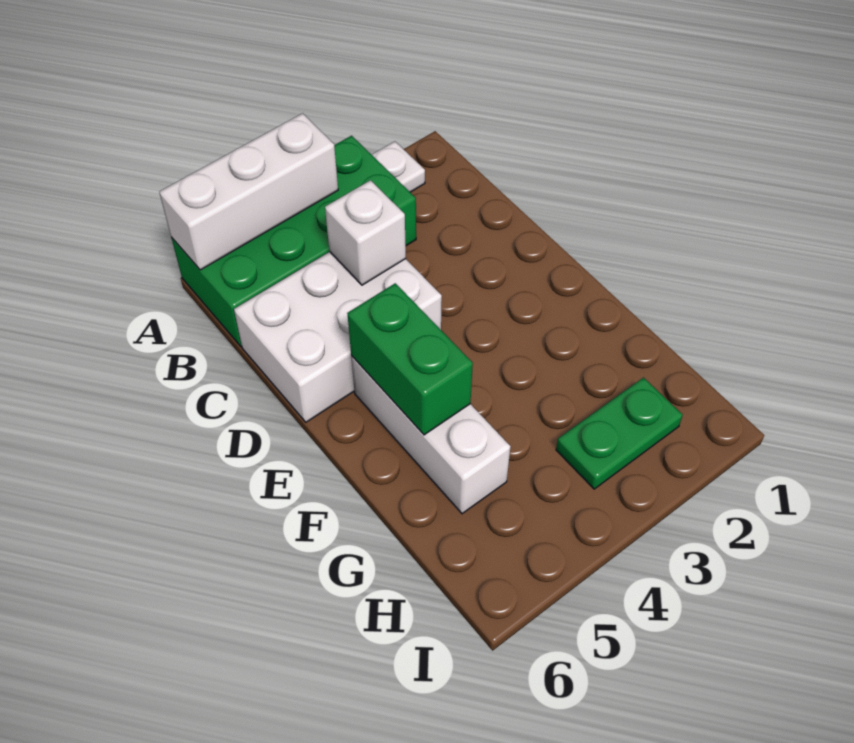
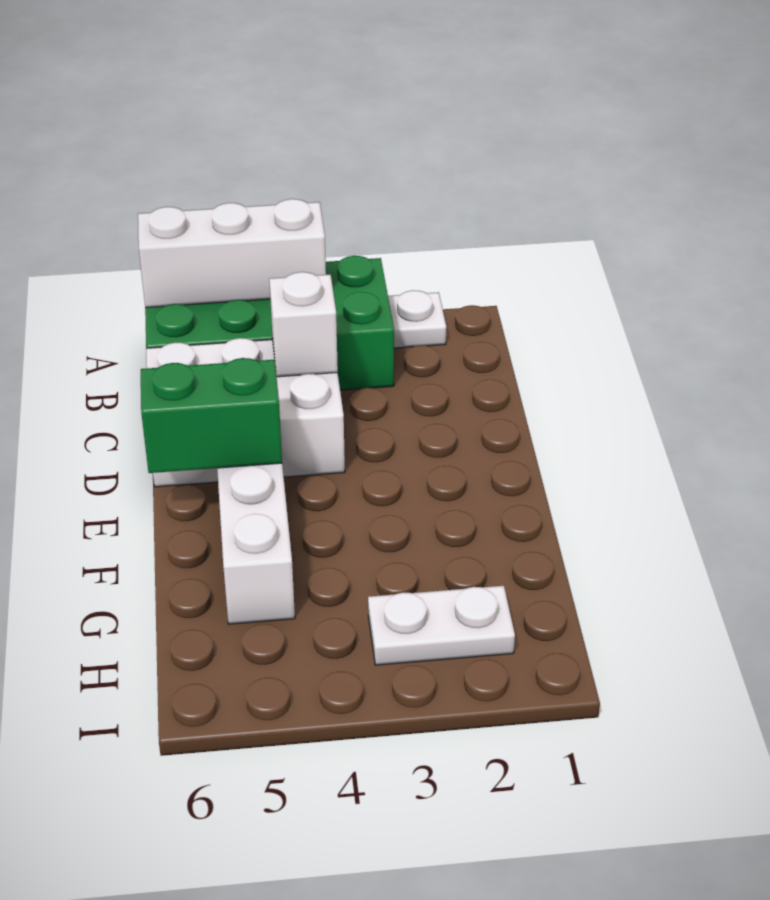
green 1x2 brick [347,283,473,435] -> green 1x2 brick turned to [141,358,282,473]
green 1x2 plate [556,378,683,489] -> white 1x2 plate [368,586,515,665]

